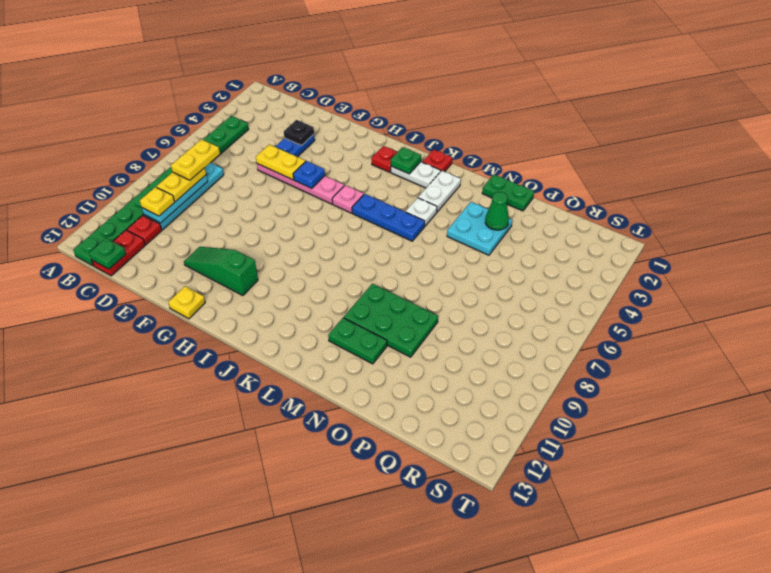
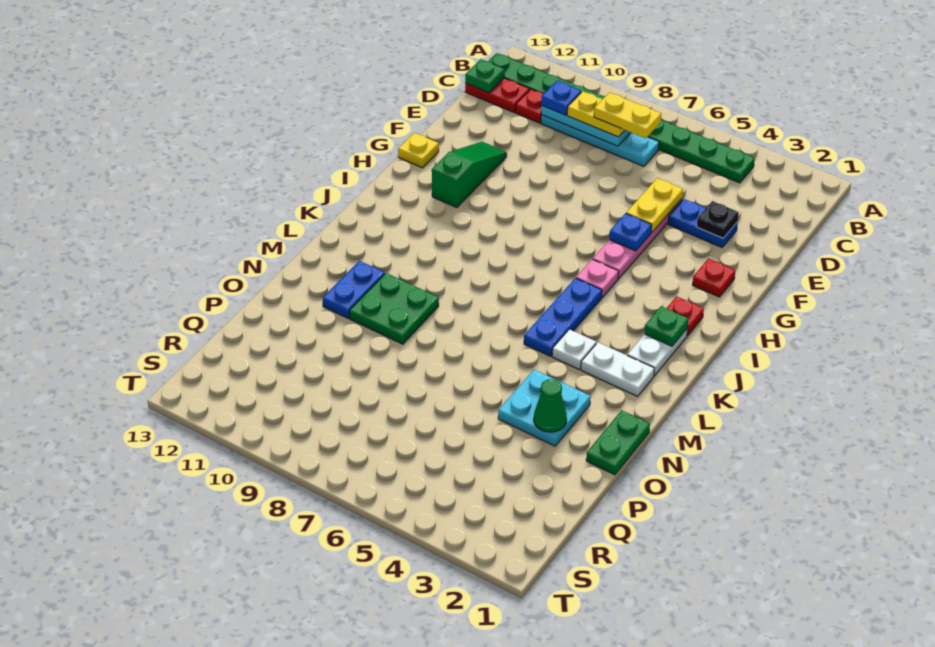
yellow 1x1 plate [140,187,175,216] -> blue 1x1 plate [541,81,581,115]
red 1x1 plate [423,149,452,172] -> red 1x1 plate moved to [693,259,735,297]
green 2x3 plate [344,284,438,357] -> green 2x2 plate [349,273,439,344]
green 1x2 plate [328,318,387,364] -> blue 1x2 plate [323,261,385,318]

